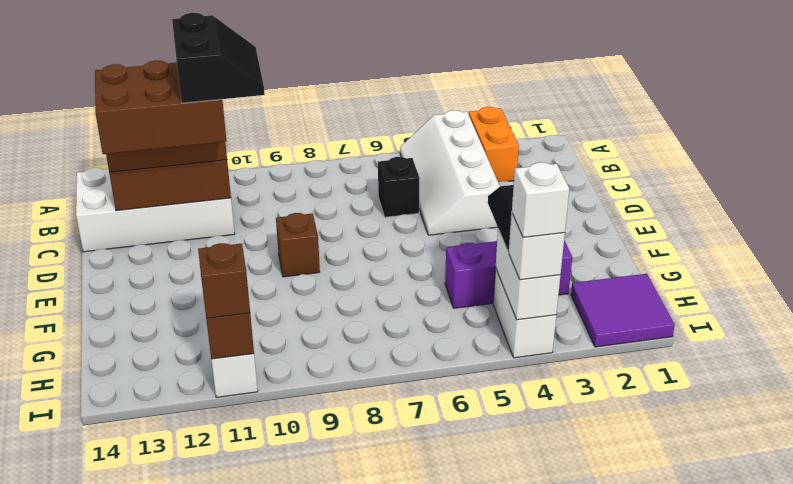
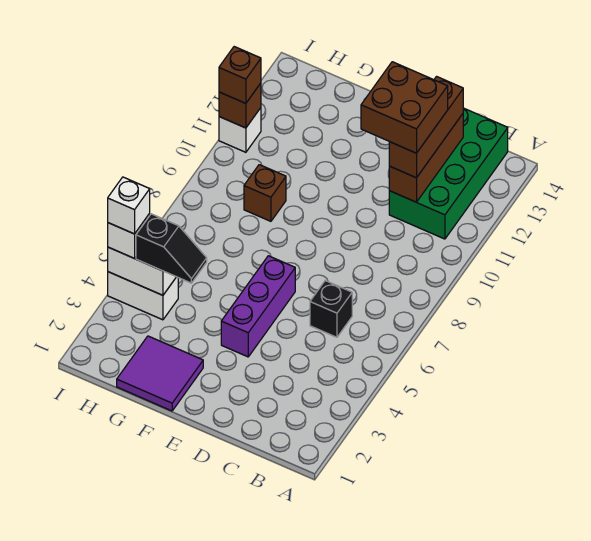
orange 1x2 brick [469,107,519,182] -> none
white 2x4 slope [400,110,500,235] -> none
white 2x4 brick [76,168,235,252] -> green 2x4 brick [389,108,508,239]
black 2x2 slope [172,13,265,103] -> none
brown 2x3 brick [95,60,226,154] -> brown 2x2 brick [361,62,448,153]
brown 1x1 brick [276,213,320,277] -> brown 1x1 brick moved to [244,165,286,221]
purple 1x3 brick [445,240,572,308] -> purple 1x3 brick moved to [221,256,295,357]
purple 2x2 tile [571,274,675,347] -> purple 2x2 tile moved to [117,336,203,411]

